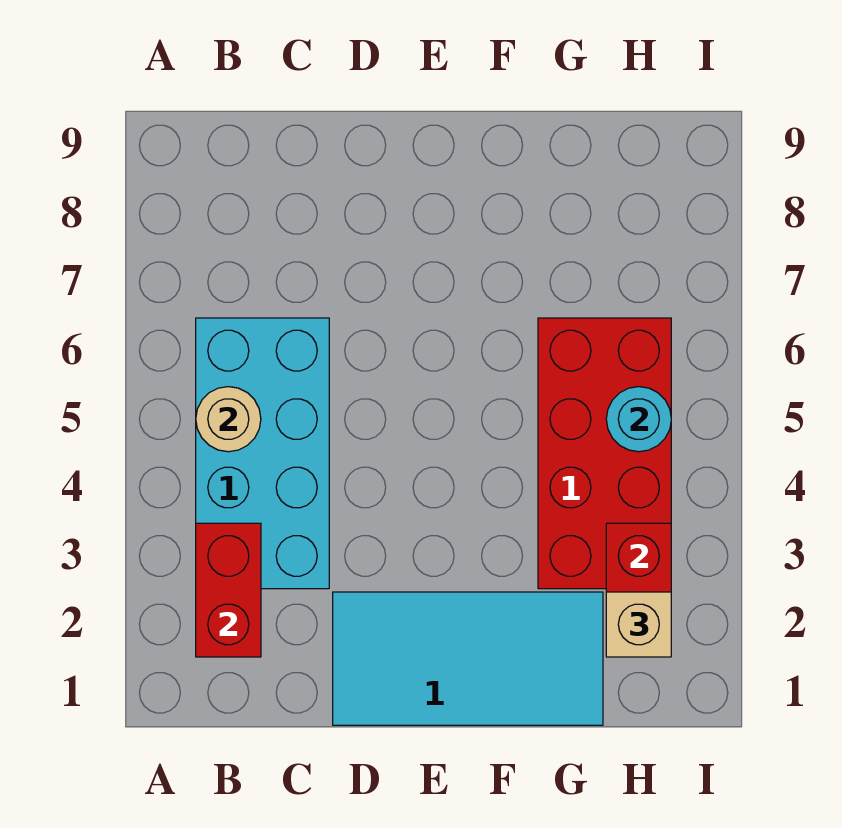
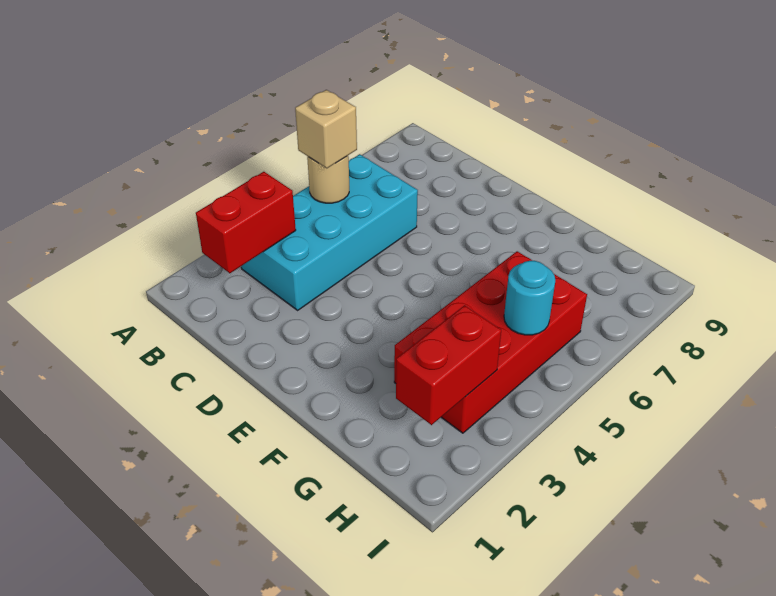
cyan 2x4 tile [333,592,603,725] -> none
tan 1x1 brick [606,592,671,657] -> tan 1x1 brick moved to [295,90,357,168]

